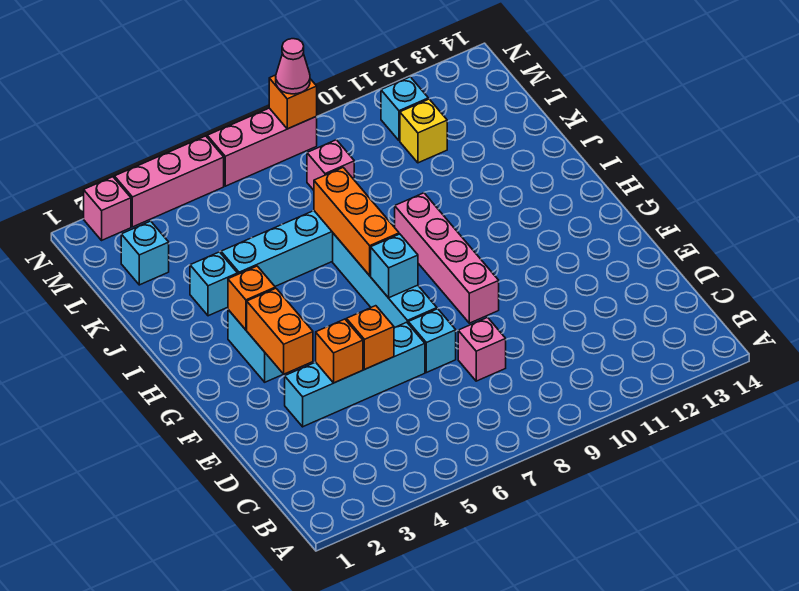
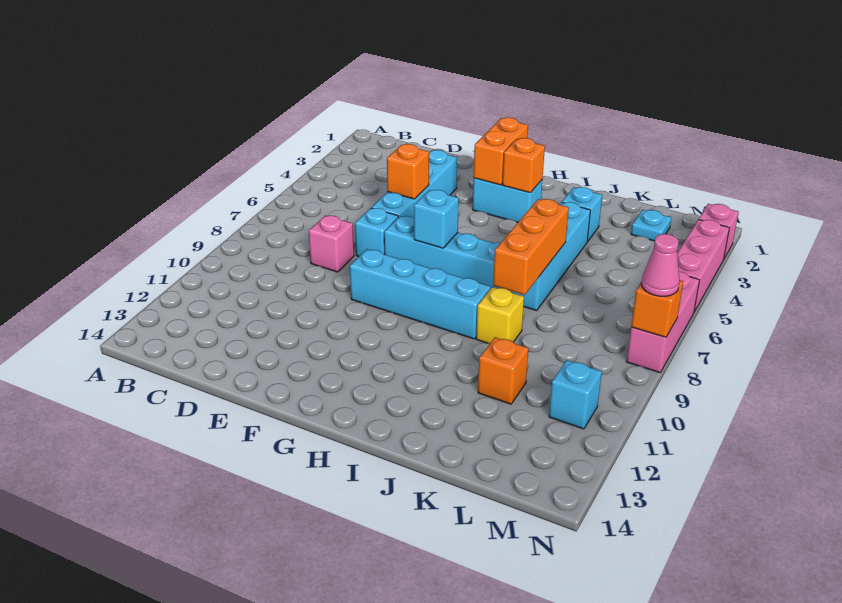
orange 1x1 brick [316,319,363,383] -> orange 1x1 brick moved to [478,337,528,404]
orange 1x2 brick [247,288,313,374] -> orange 1x2 brick turned to [474,117,528,185]
pink 1x4 brick [395,193,499,323] -> cyan 1x4 brick [350,249,491,339]
orange 1x3 brick [314,168,399,276] -> orange 1x3 brick turned to [493,199,569,295]
cyan 1x1 brick [121,221,169,285] -> cyan 1x1 plate [631,210,671,241]
pink 1x1 brick [307,140,354,190] -> none
yellow 1x1 brick [400,99,447,163] -> yellow 1x1 brick moved to [476,287,524,344]

